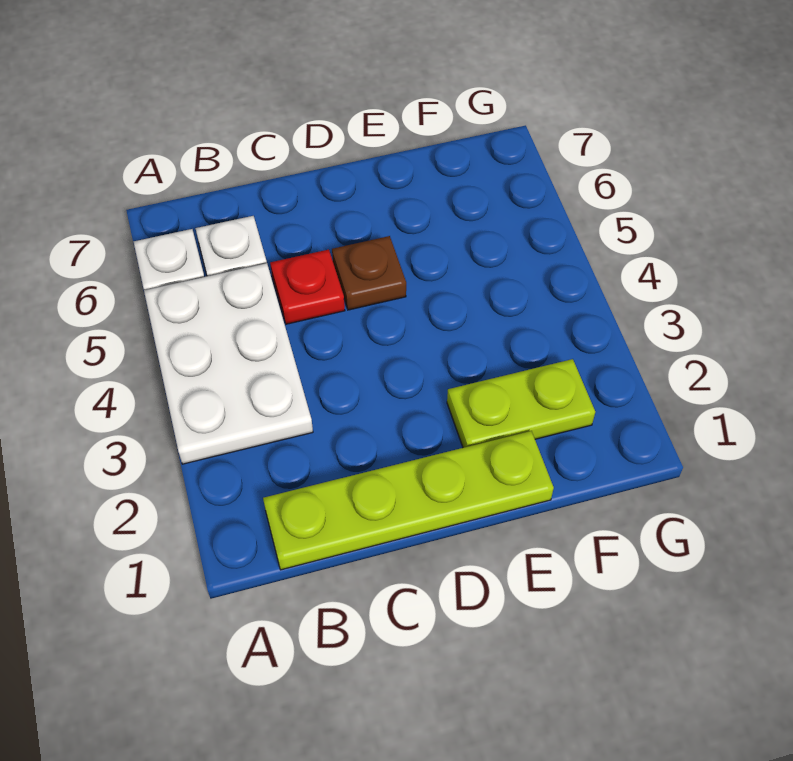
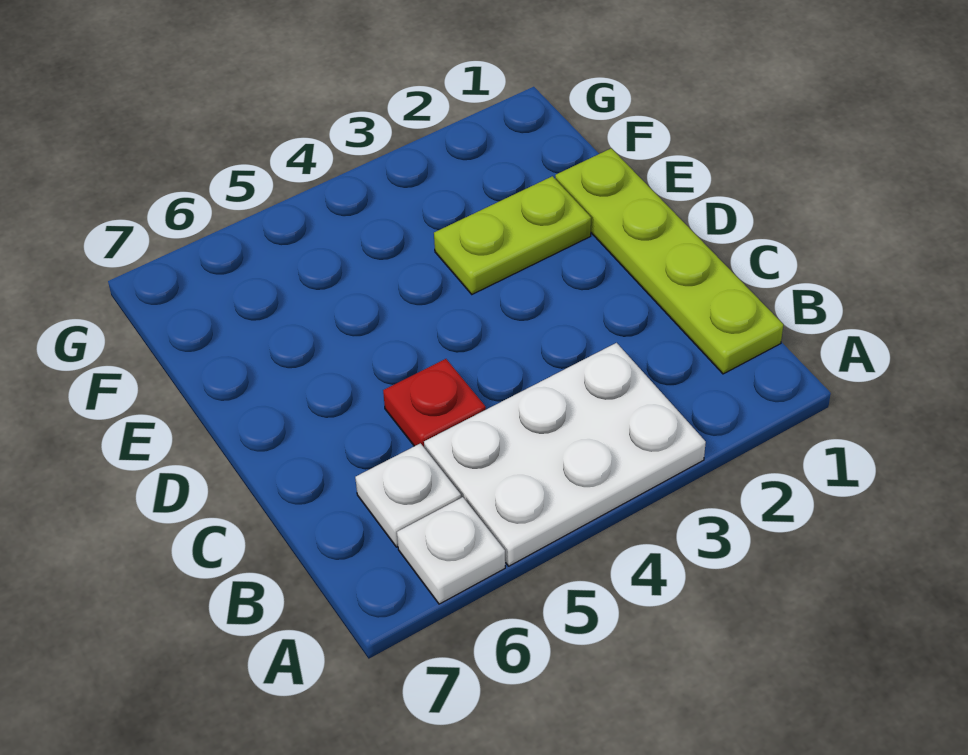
brown 1x1 plate [332,236,406,310] -> none
lime 1x2 plate [447,359,595,448] -> lime 1x2 plate turned to [434,176,591,294]

